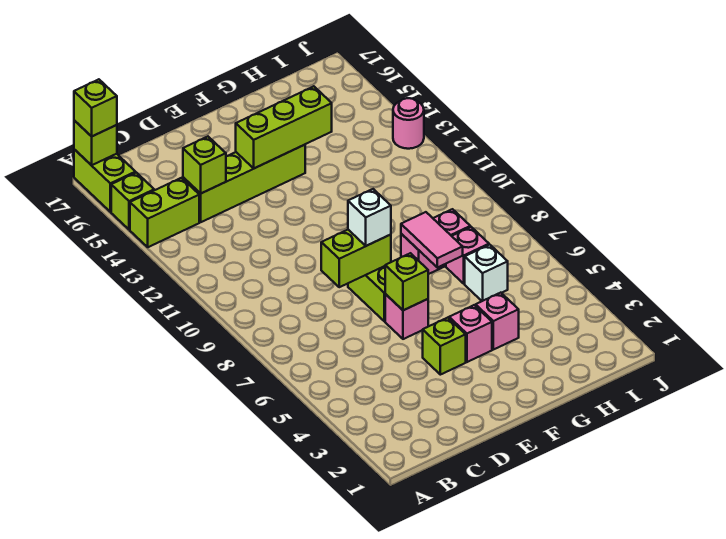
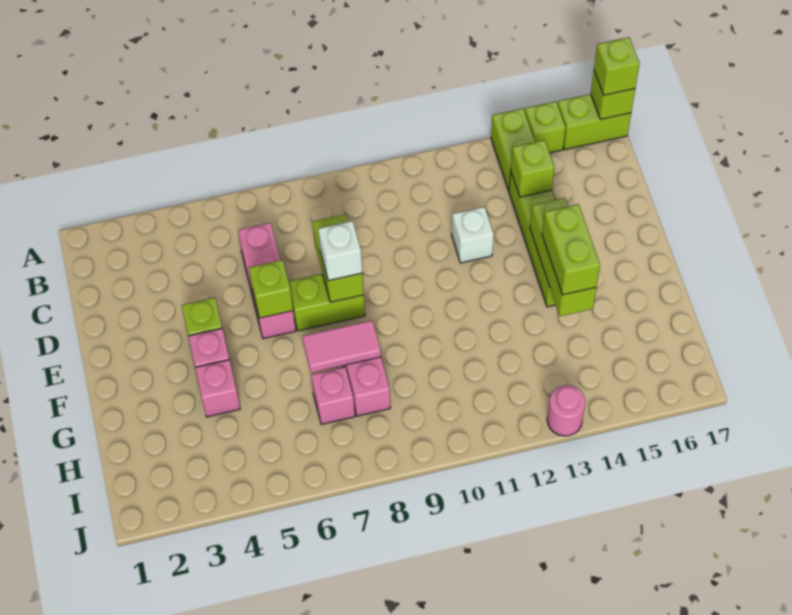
pink 1x1 brick [385,294,428,339] -> pink 1x3 brick [238,223,296,339]
none -> lime 1x2 brick [542,204,600,295]
white 1x1 brick [465,245,508,301] -> white 1x1 brick moved to [452,207,494,263]

